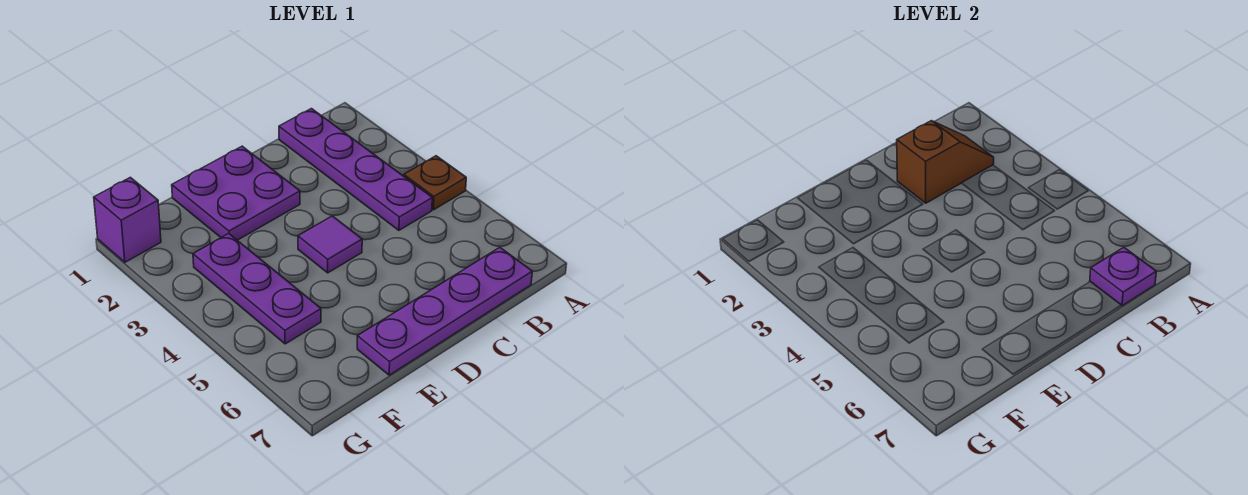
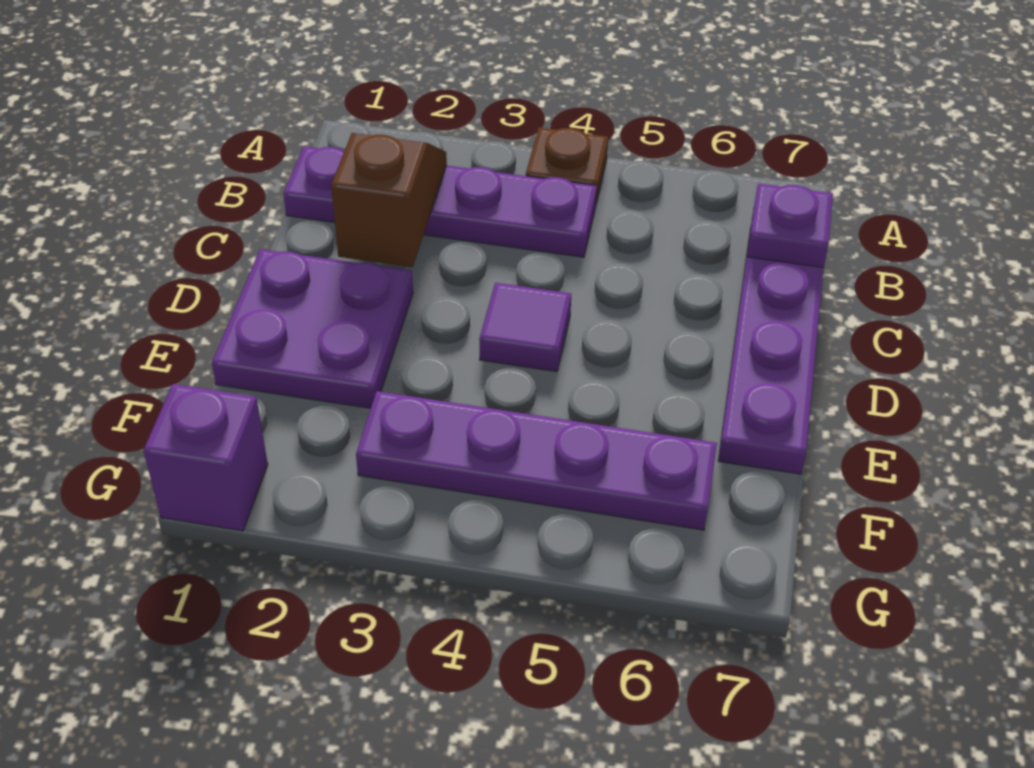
purple 1x3 plate [193,233,321,344] -> purple 1x4 plate [356,391,717,530]

